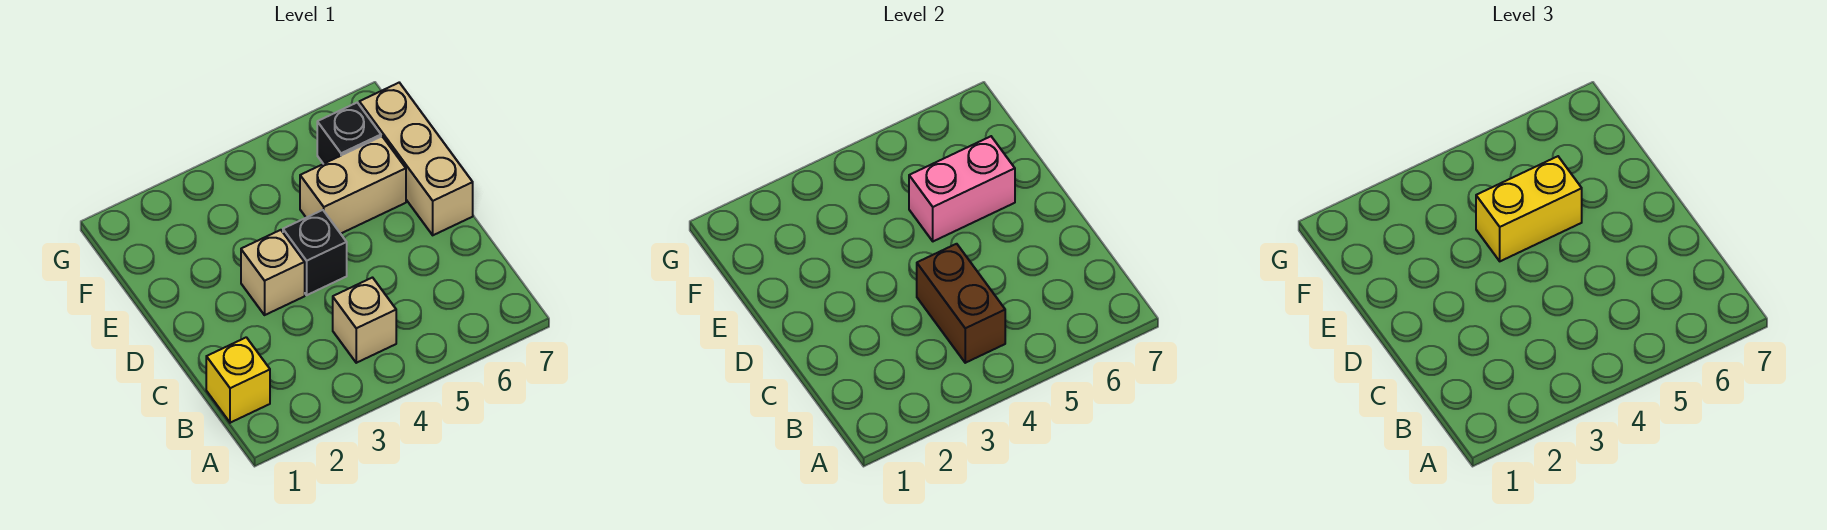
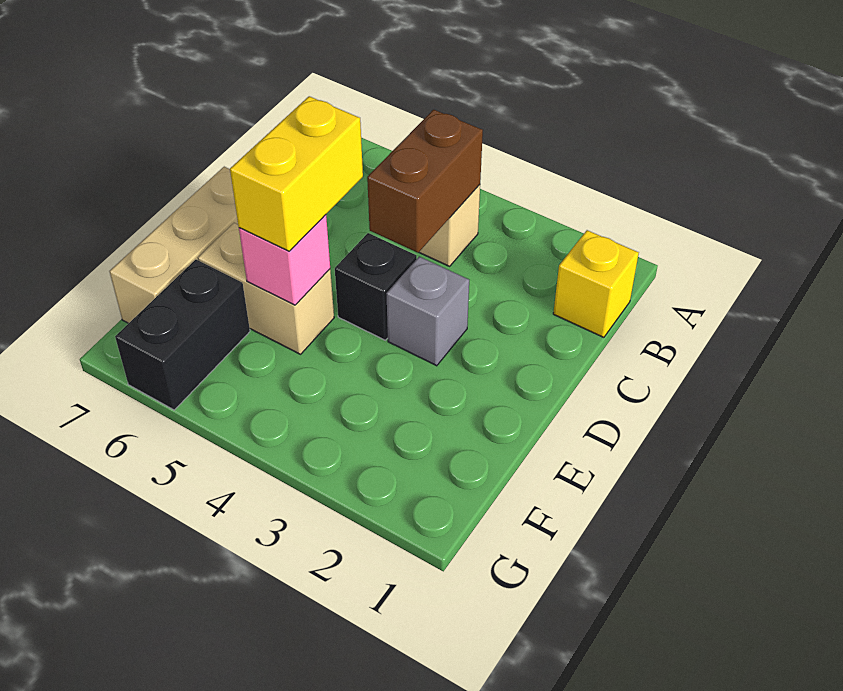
tan 1x1 brick [241,230,305,315] -> grey 1x1 brick [386,257,469,366]
yellow 1x2 brick [1476,156,1582,261] -> yellow 1x2 brick turned to [230,96,363,251]
pink 1x2 brick [909,136,1015,241] -> pink 1x1 brick [239,215,330,305]
black 1x1 brick [317,103,381,164] -> black 1x2 brick [115,260,250,410]

